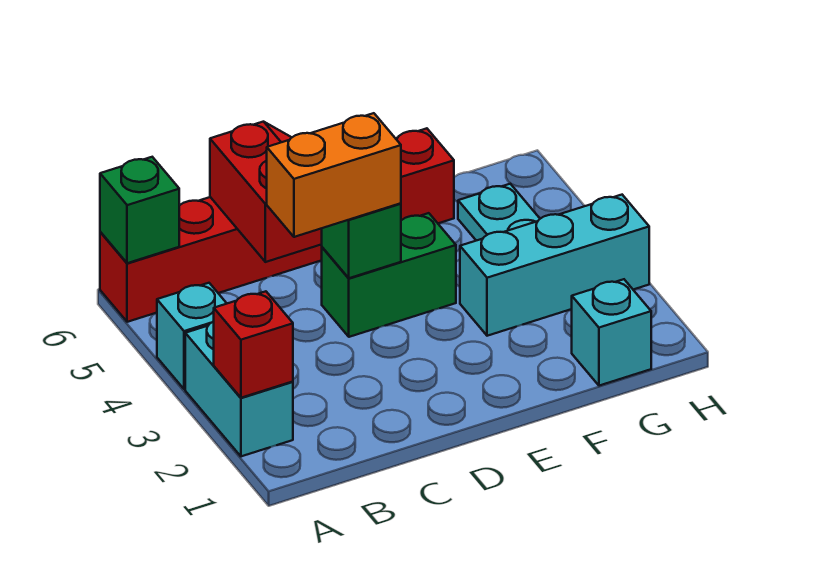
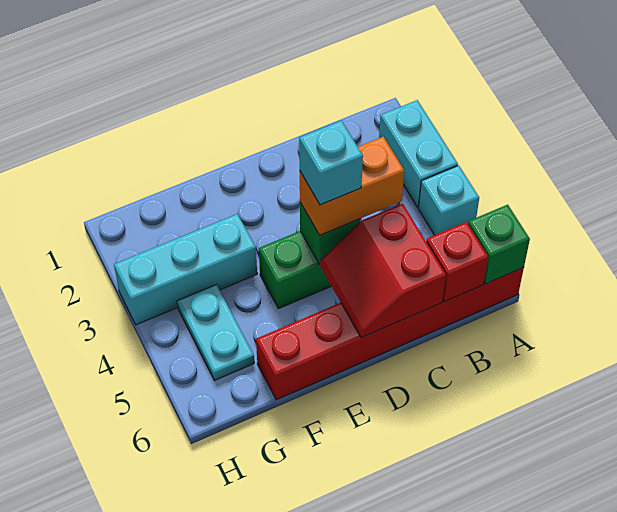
red 1x1 brick [214,291,293,398] -> red 1x1 brick moved to [426,222,488,301]
cyan 1x1 brick [572,279,651,386] -> cyan 1x1 brick moved to [299,121,363,205]

